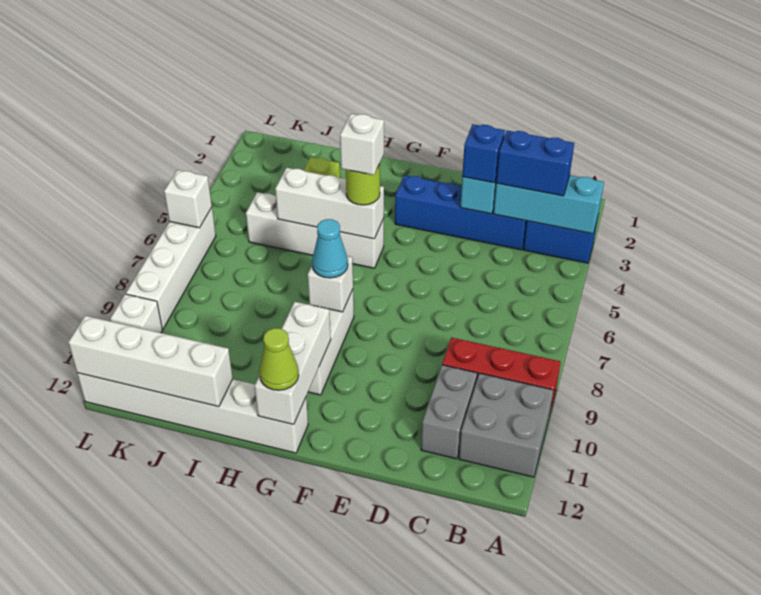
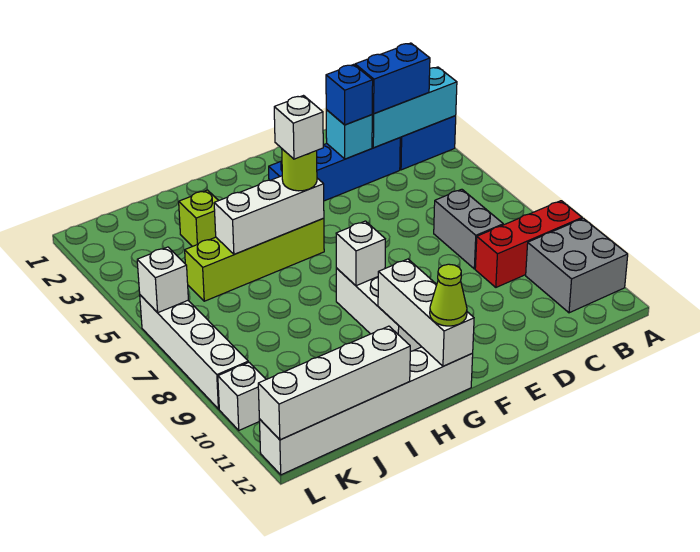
grey 1x2 brick [421,365,477,459] -> grey 1x2 brick moved to [434,189,503,269]
white 1x4 brick [246,192,384,268] -> lime 1x4 brick [185,218,324,301]
cyan 1x1 cone [312,219,348,278] -> none

